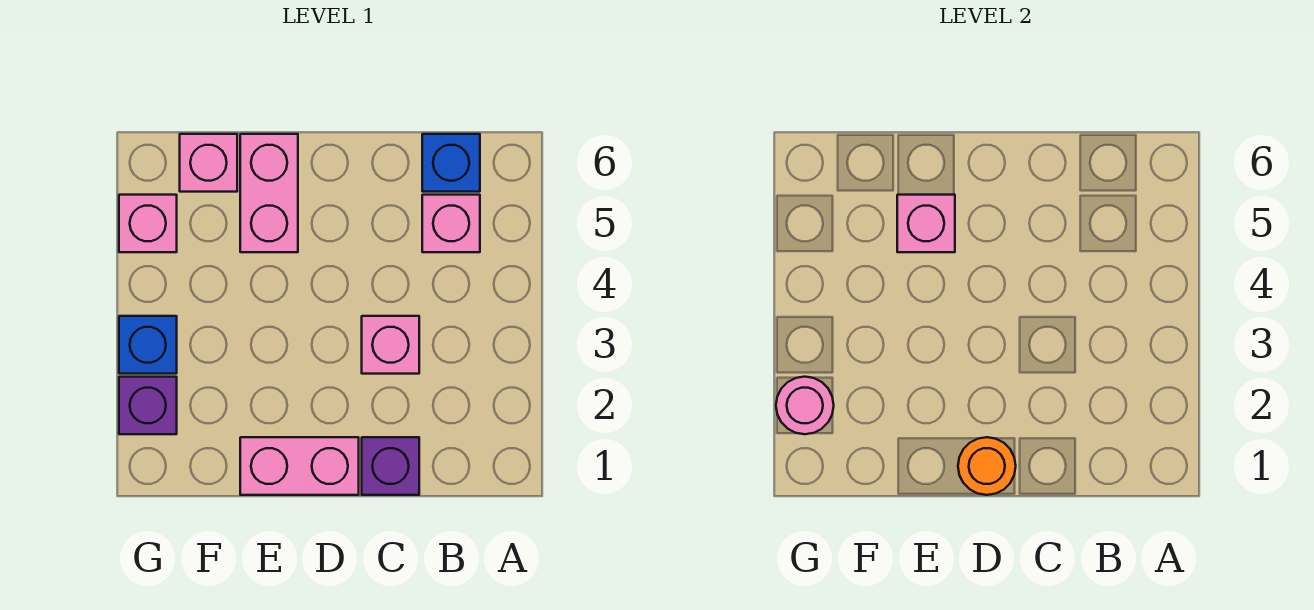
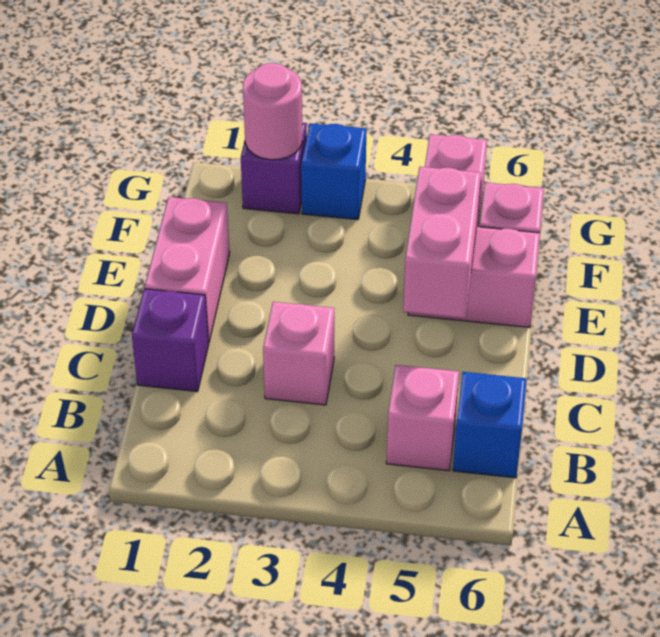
orange 1x1 round brick [958,437,1016,495] -> none
pink 1x1 brick [897,195,955,252] -> pink 1x2 brick [403,167,481,318]

